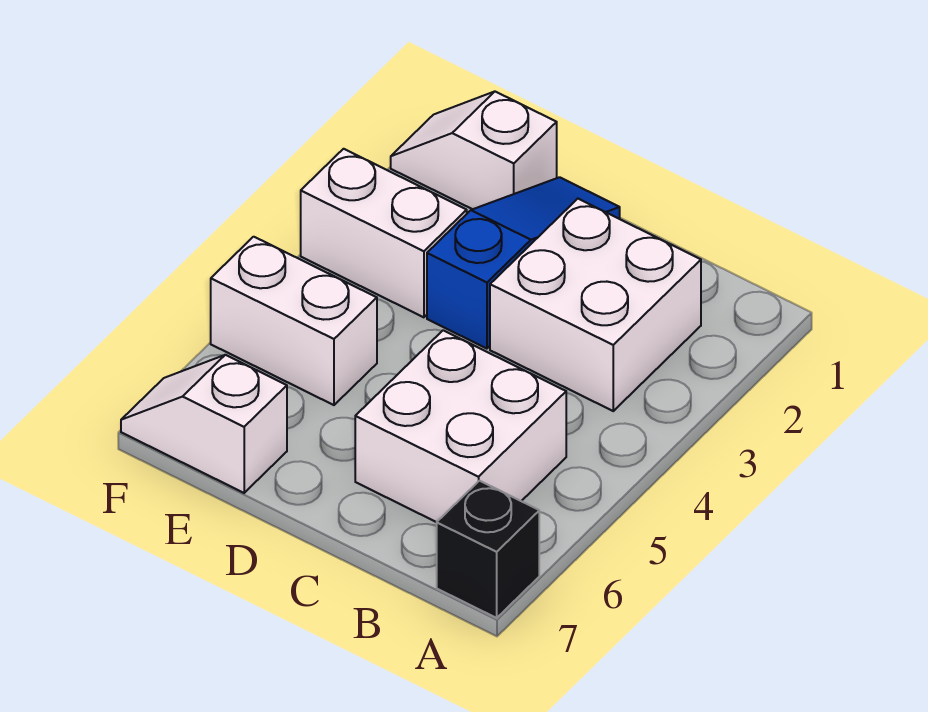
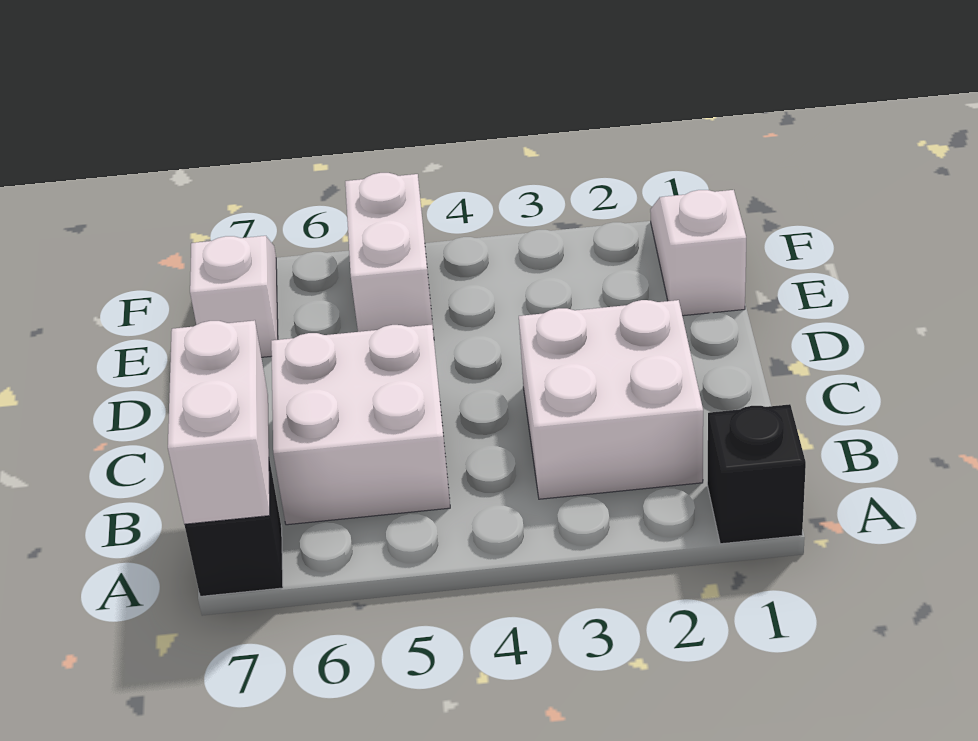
none -> black 1x1 brick [707,404,806,544]
blue 1x3 slope [427,177,620,349] -> none
white 1x2 brick [301,149,467,317] -> white 1x2 brick moved to [168,320,270,524]

